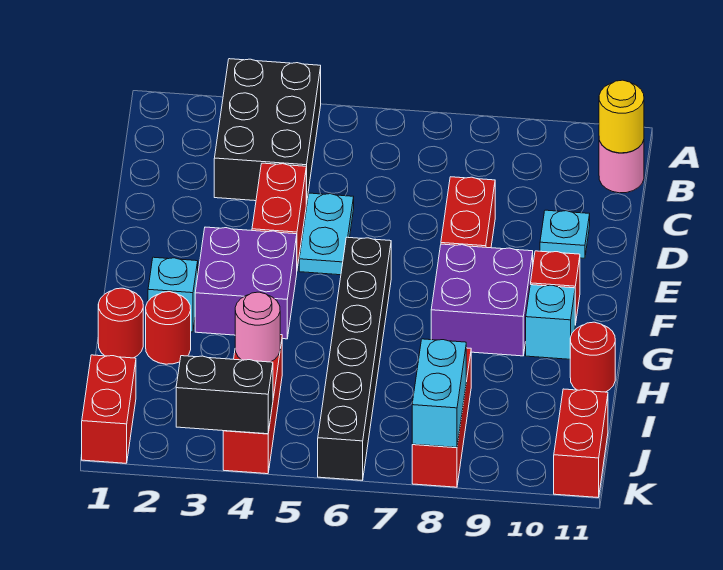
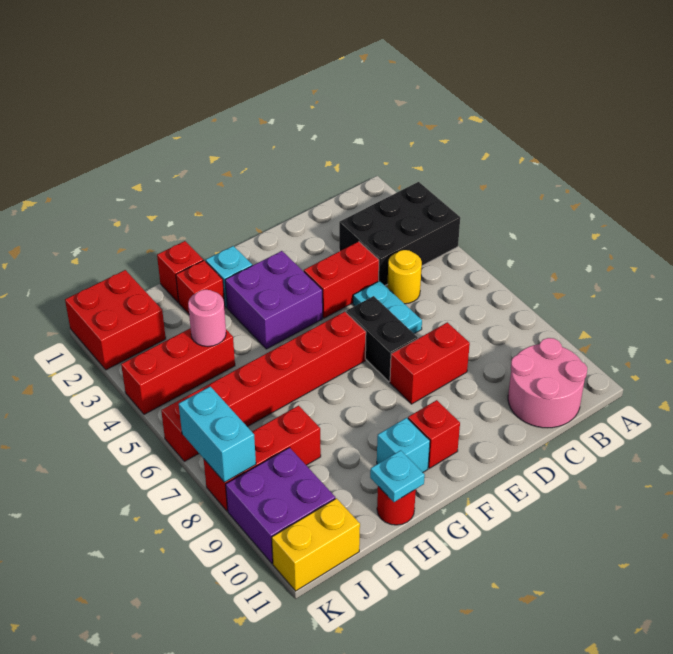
pink 1x1 round brick [599,140,644,193] -> pink 2x2 round brick [508,338,587,428]
yellow 1x1 round brick [599,80,644,153] -> yellow 1x1 round brick moved to [387,250,422,304]
cyan 1x2 plate [299,193,354,275] -> cyan 1x2 plate turned to [353,281,422,334]
cyan 1x1 plate [540,210,590,258] -> cyan 1x1 plate moved to [370,450,425,502]
black 1x6 brick [318,237,391,480] -> red 1x6 brick [161,312,366,461]
purple 2x2 brick [431,244,533,356] -> purple 2x2 brick moved to [226,448,335,564]
red 1x1 round brick [98,288,143,358] -> red 1x1 brick [157,241,203,303]
red 1x1 round brick [146,292,191,364] -> red 1x1 brick [176,260,225,314]
red 1x2 brick [82,355,136,463] -> red 2x2 brick [65,270,166,370]
cyan 1x2 brick [412,339,466,447] -> cyan 1x2 brick turned to [179,386,256,482]
red 1x2 brick [554,389,608,497] -> yellow 1x2 brick [272,498,360,591]
black 1x2 brick [176,356,273,434] -> black 1x2 brick moved to [346,296,418,382]

